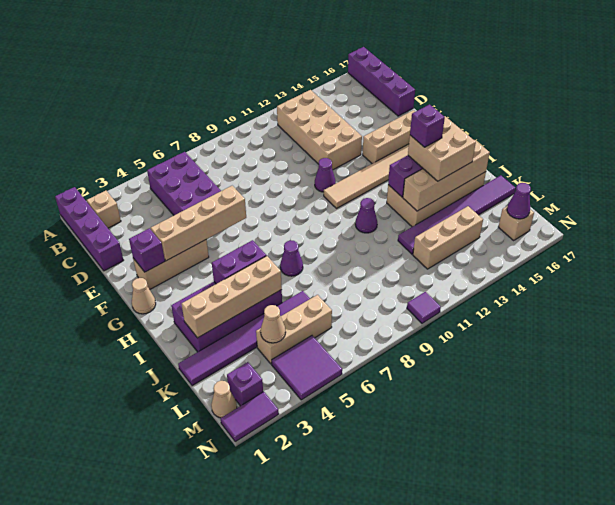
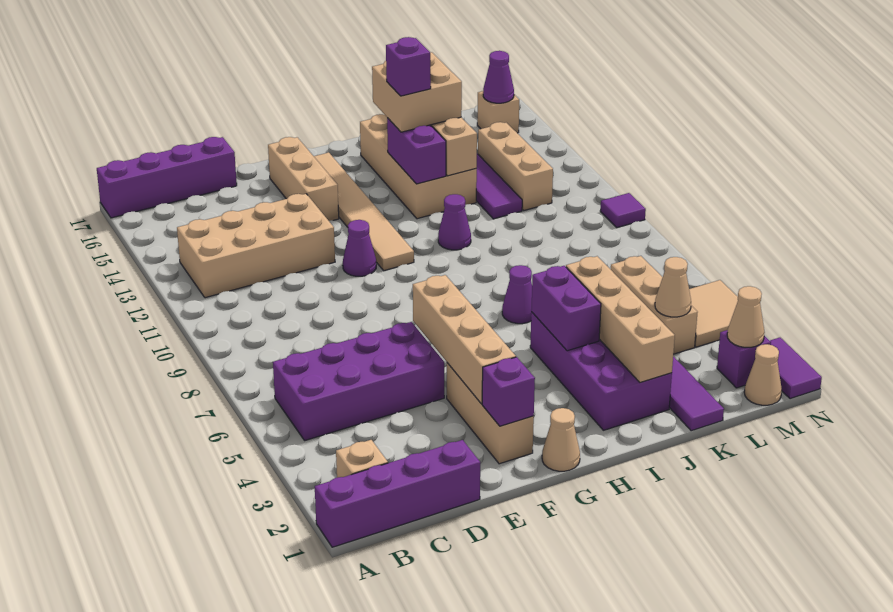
none -> tan 1x1 cone [727,286,765,347]
purple 2x2 tile [272,336,342,400] -> tan 2x2 tile [689,280,738,347]

